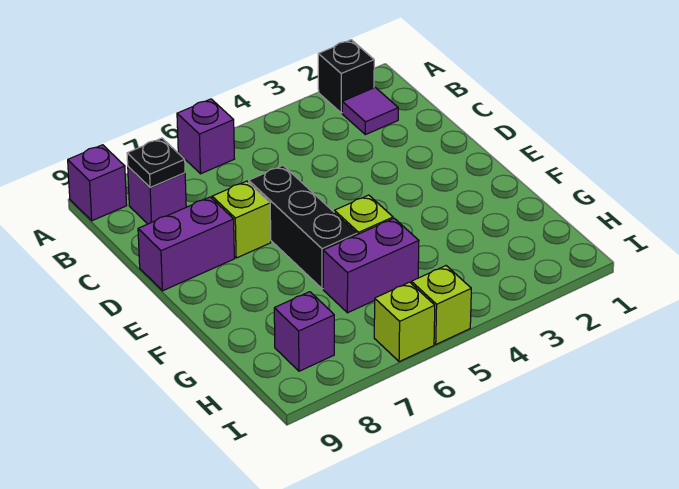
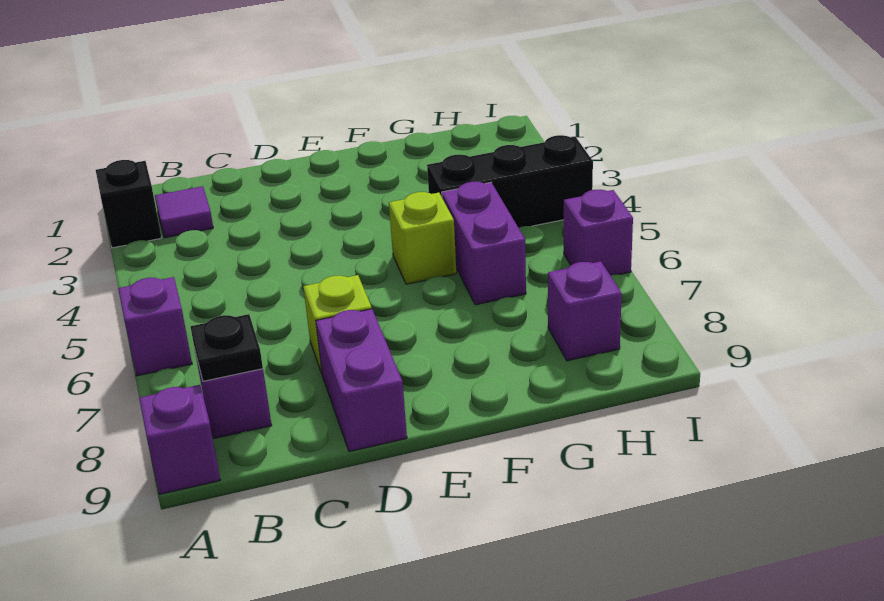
black 1x3 brick [249,166,357,289] -> black 1x3 brick moved to [427,135,593,228]
lime 1x1 brick [411,266,471,344] -> none
lime 1x1 brick [374,282,435,362] -> purple 1x1 brick [564,190,633,276]

